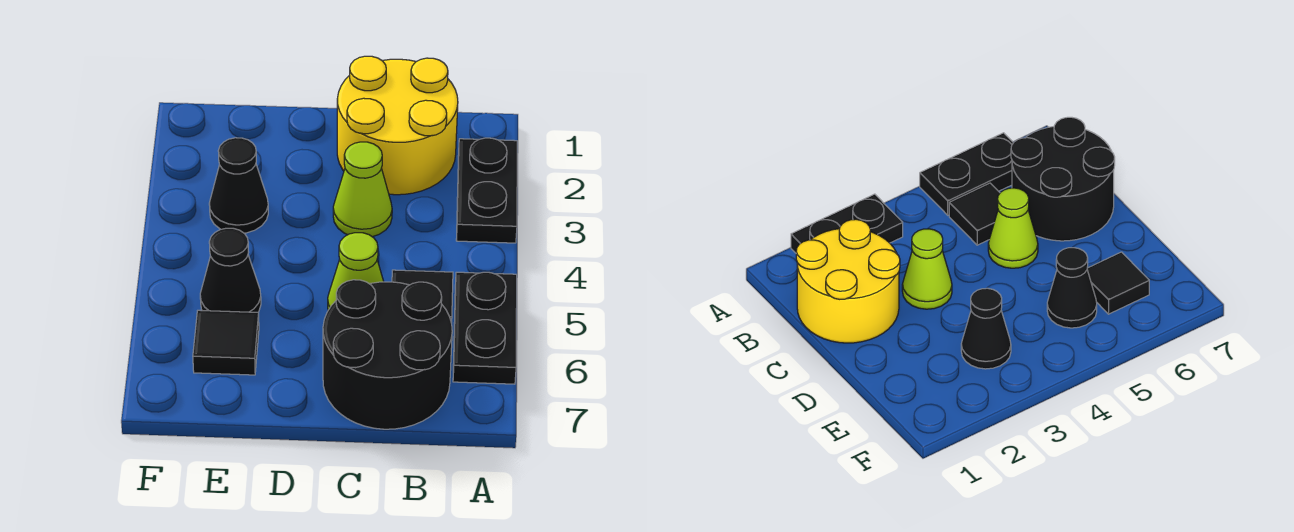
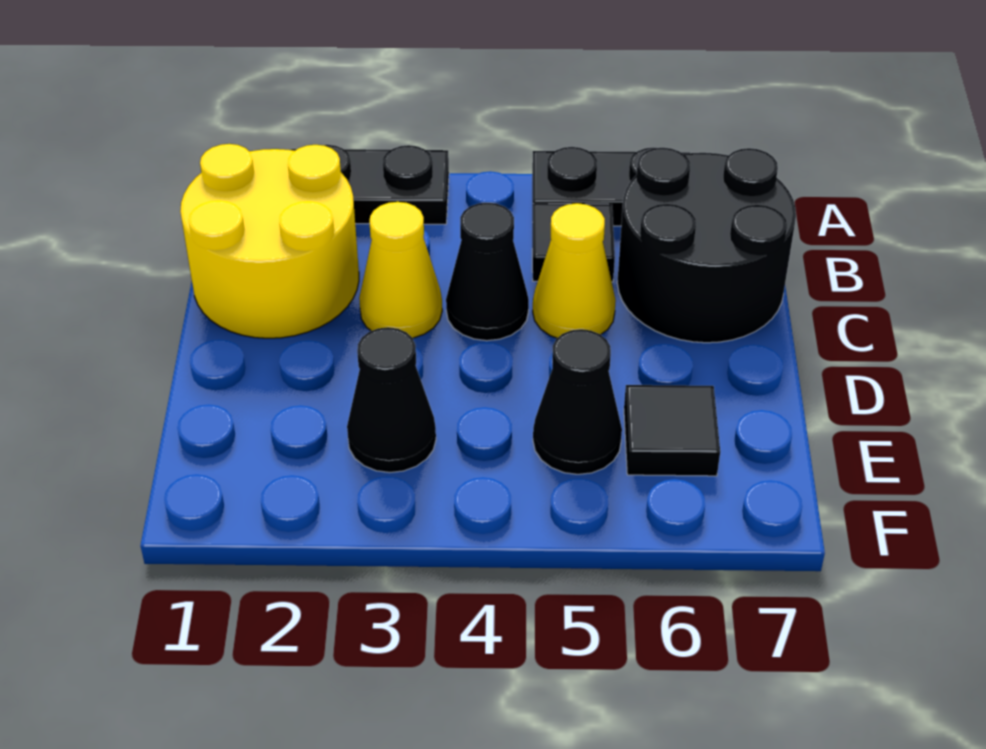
lime 1x1 cone [333,142,392,237] -> yellow 1x1 cone [359,202,442,338]
none -> black 1x1 cone [446,203,529,341]
lime 1x1 cone [328,233,384,310] -> yellow 1x1 cone [533,203,616,338]

